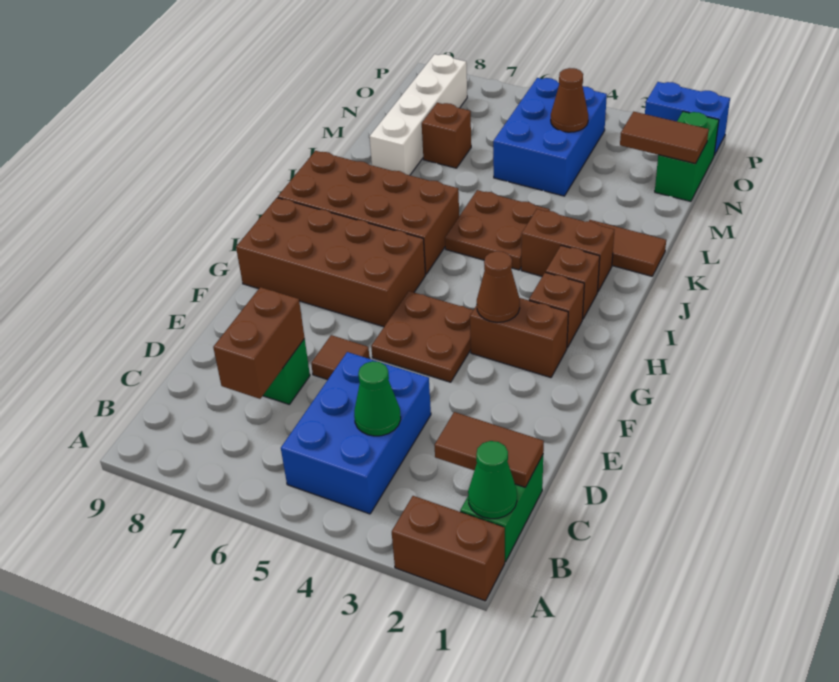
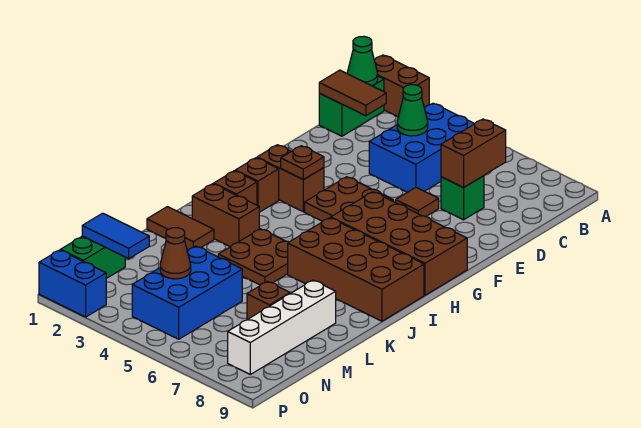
brown 1x1 cone [477,251,520,322] -> brown 1x1 plate [281,146,324,180]
brown 1x2 tile [620,112,709,164] -> blue 1x2 tile [82,213,149,259]

